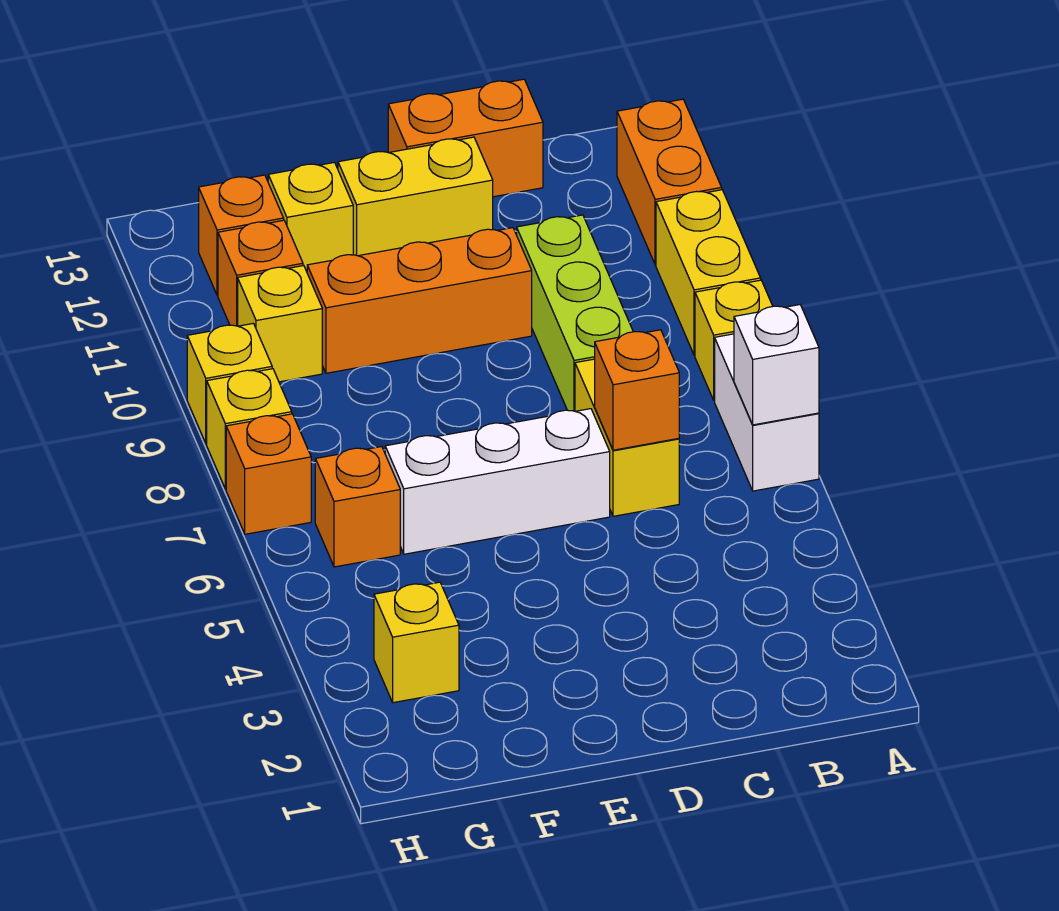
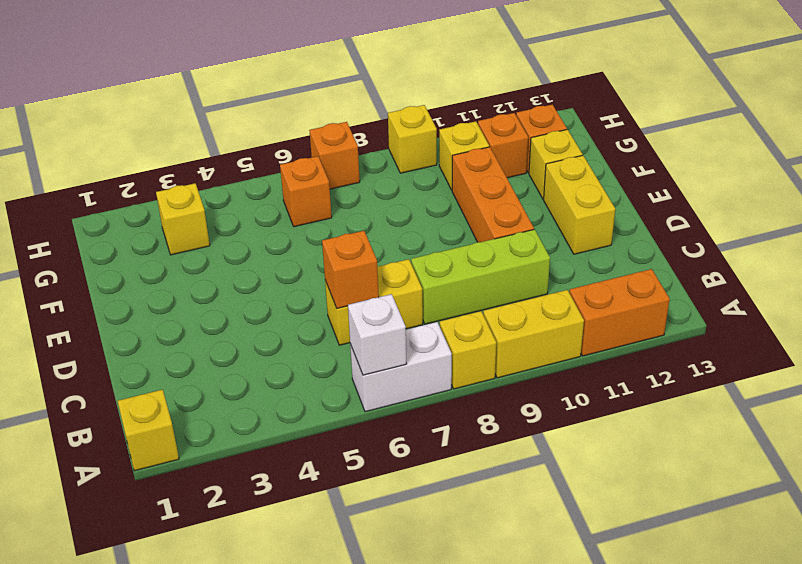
orange 1x2 brick [388,79,543,197] -> none
white 1x3 brick [385,409,610,554] -> none
yellow 1x1 brick [207,369,292,489] -> yellow 1x1 brick moved to [118,390,179,471]

